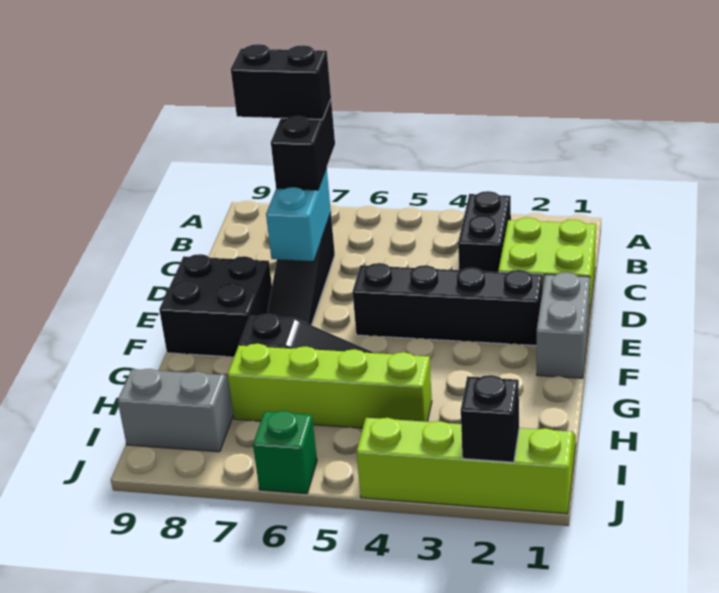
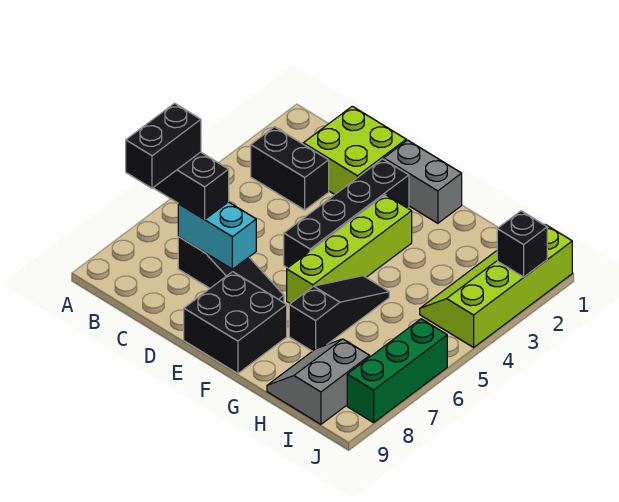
lime 1x4 brick [228,344,432,428] -> lime 1x4 brick moved to [287,195,412,304]
green 1x1 brick [253,411,317,494] -> green 1x3 brick [347,319,447,423]

